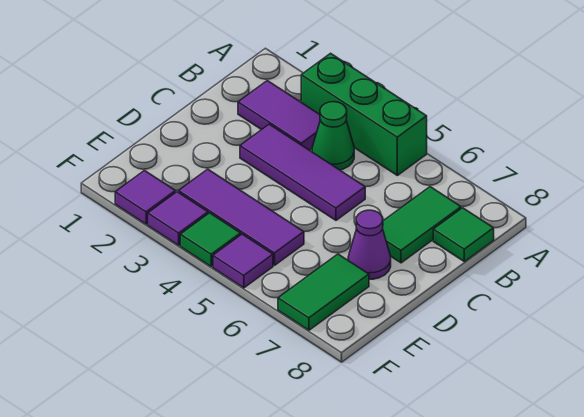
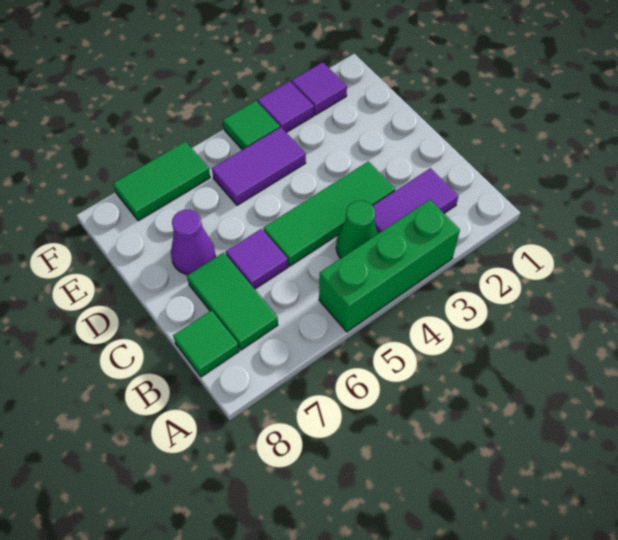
purple 1x3 tile [240,124,365,220] -> green 1x3 tile [263,161,395,266]
purple 1x3 tile [179,169,304,265] -> purple 1x2 tile [212,127,306,205]
green 1x2 tile [278,254,369,330] -> green 1x2 tile turned to [113,141,210,221]
purple 1x1 tile [213,234,273,288] -> purple 1x1 tile moved to [226,229,288,289]

